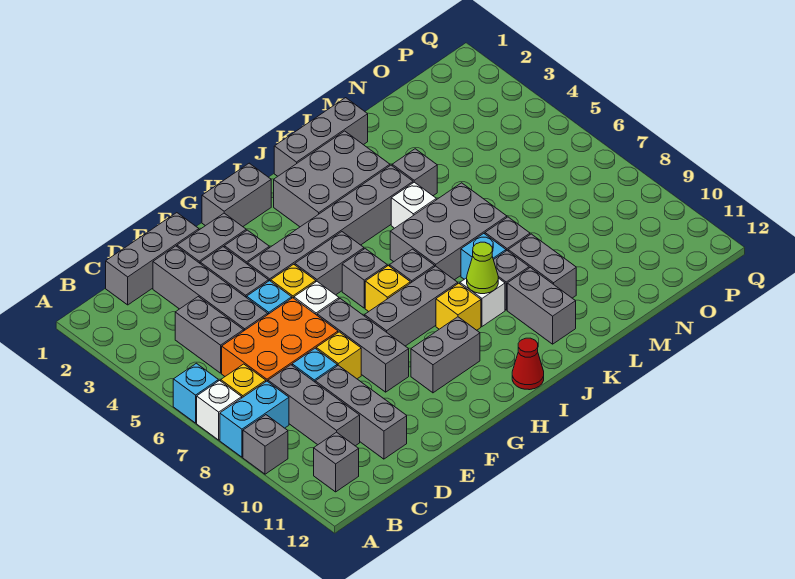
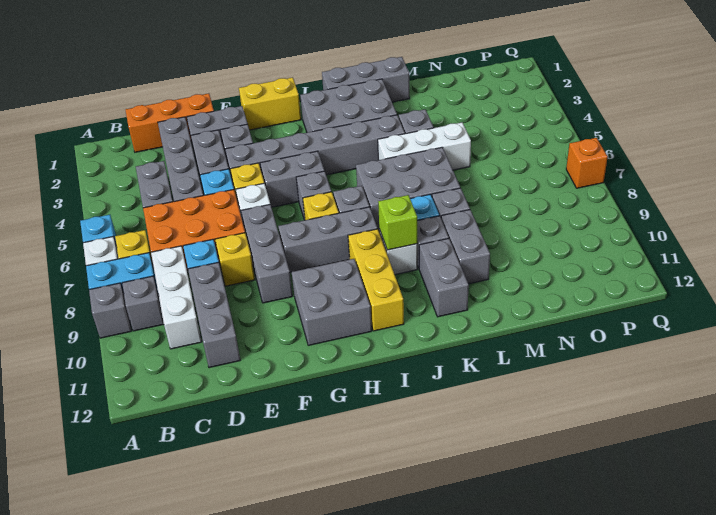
grey 1x1 brick [314,432,359,492] -> grey 1x1 brick moved to [122,276,164,331]
grey 1x3 brick [106,213,199,305] -> orange 1x3 brick [126,94,214,152]
grey 1x3 brick [268,365,360,446] -> white 1x3 brick [151,246,202,349]
grey 1x2 brick [202,163,271,227] -> yellow 1x2 brick [239,78,301,130]
grey 1x2 brick [411,317,480,393] -> grey 2x2 brick [292,259,372,345]
yellow 1x1 brick [436,283,481,330] -> yellow 1x3 brick [348,229,404,331]
red 1x1 cone [512,338,544,390] -> none
lime 1x1 cone [467,242,498,294] -> lime 1x1 brick [378,195,417,250]
white 1x1 brick [391,182,436,228] -> white 1x3 brick [378,122,471,170]
none -> orange 1x1 brick [566,138,608,188]

